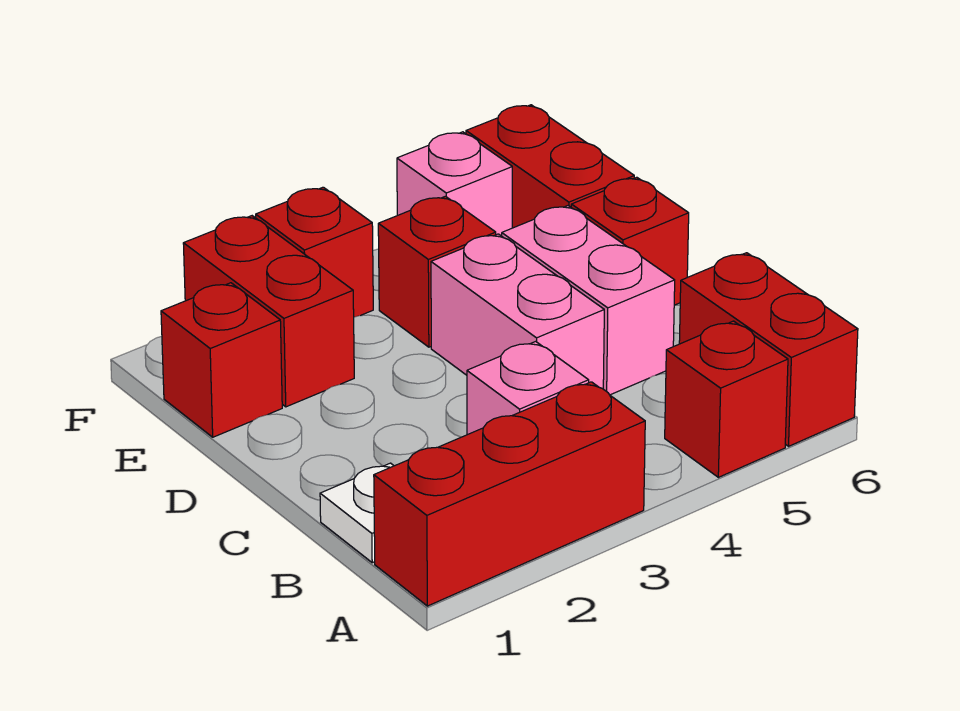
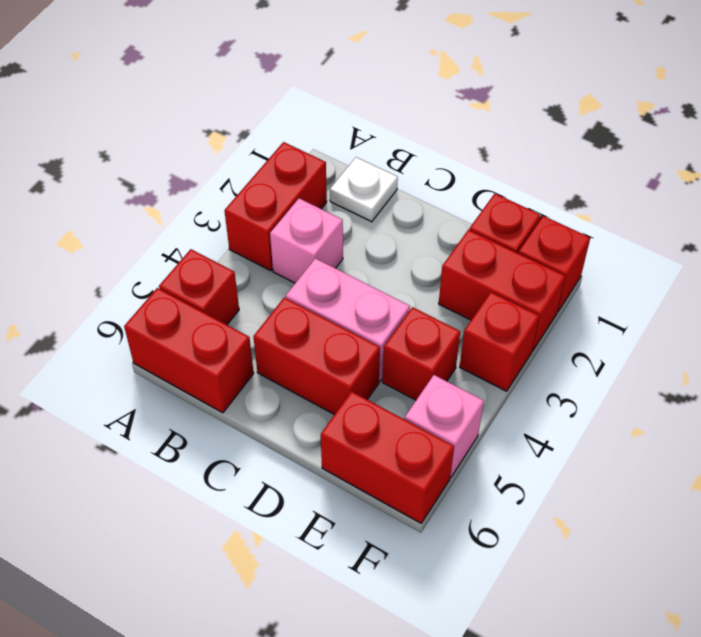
red 1x3 brick [374,382,645,606] -> red 1x2 brick [224,142,327,271]
pink 1x2 brick [502,206,675,395] -> red 1x2 brick [253,298,380,415]
red 1x1 brick [571,177,689,305] -> red 1x1 brick moved to [519,216,590,312]

